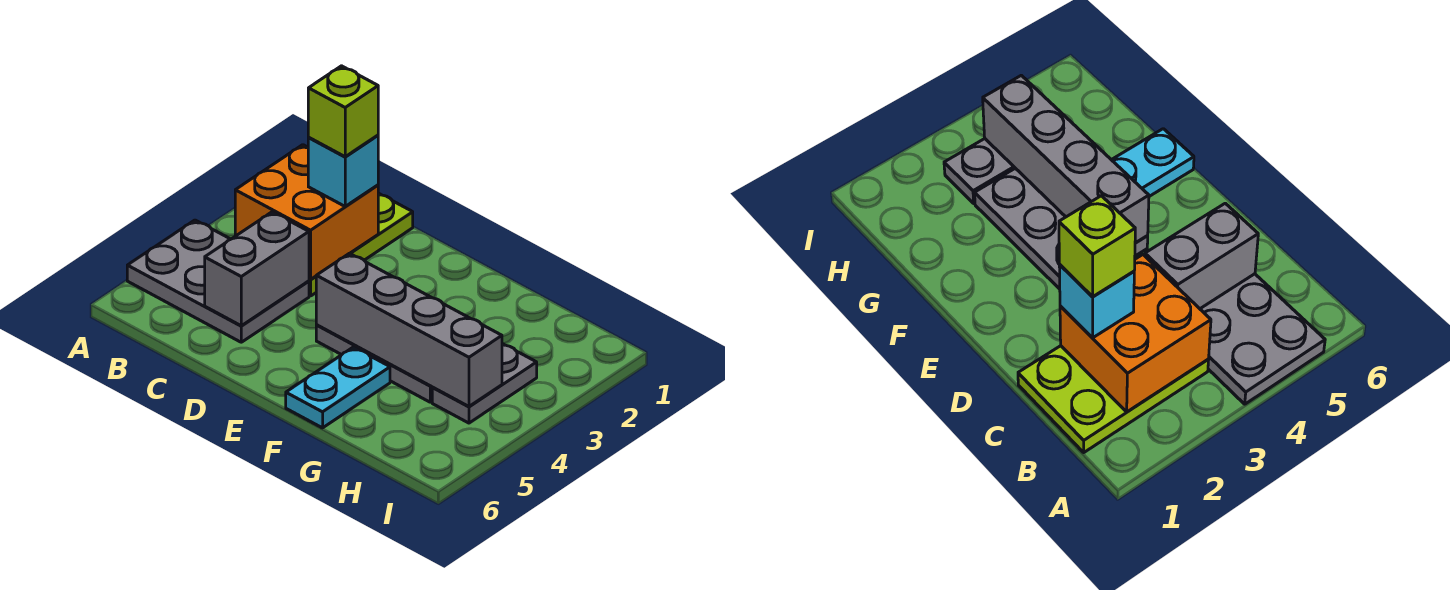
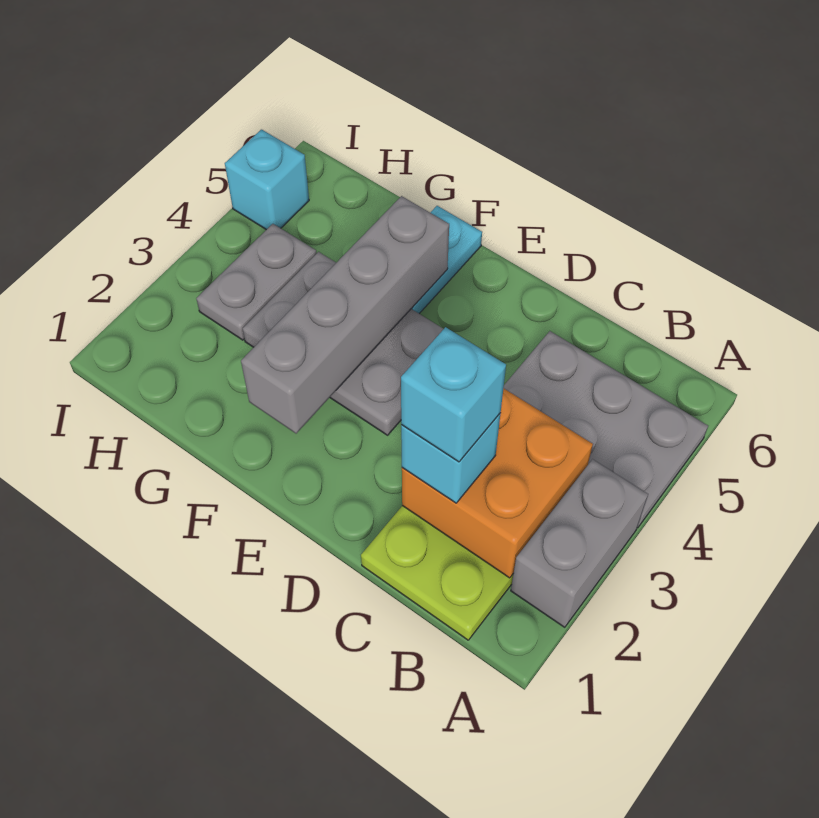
lime 1x1 brick [308,66,378,157] -> cyan 1x1 brick [401,327,506,462]
grey 1x2 brick [205,212,309,326] -> grey 1x2 brick moved to [511,459,648,627]
grey 1x4 brick [316,253,502,406] -> grey 1x4 brick turned to [241,196,449,434]
none -> cyan 1x1 brick [225,130,309,230]

